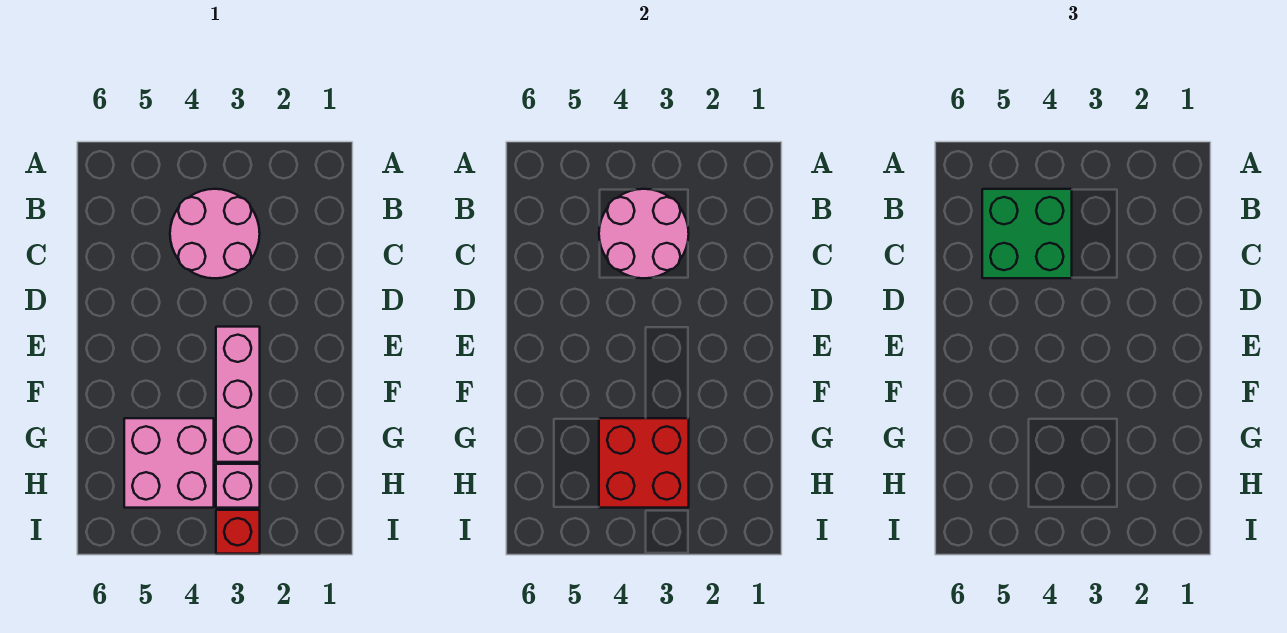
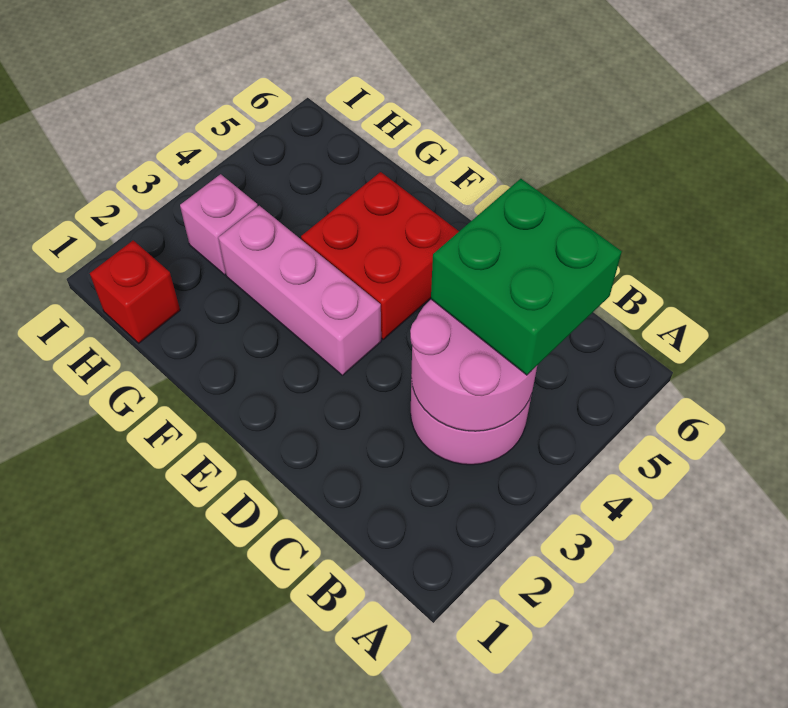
red 2x2 brick [599,418,689,508] -> red 2x2 brick moved to [301,172,459,339]
pink 2x2 brick [124,418,214,508] -> none
red 1x1 brick [216,510,260,554] -> red 1x1 brick moved to [90,240,180,343]

